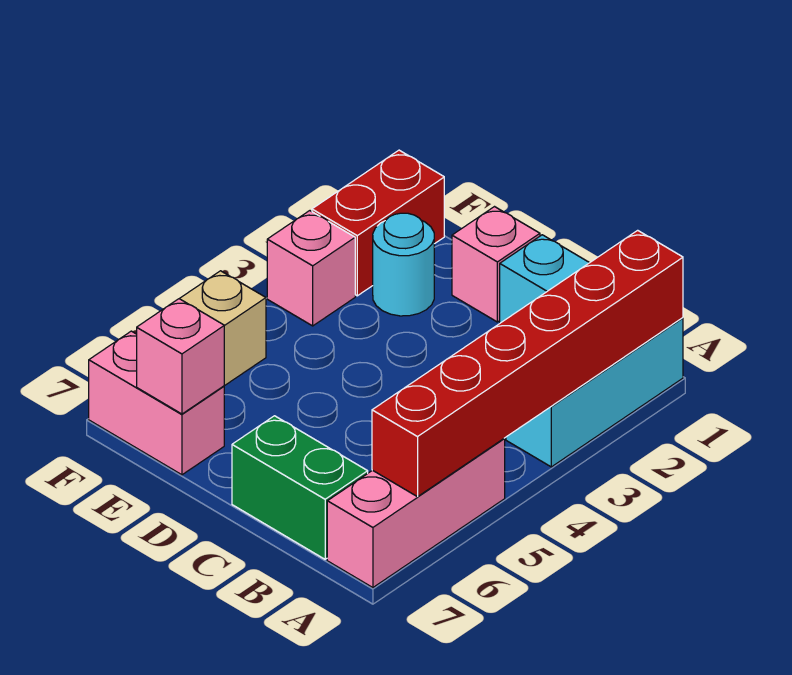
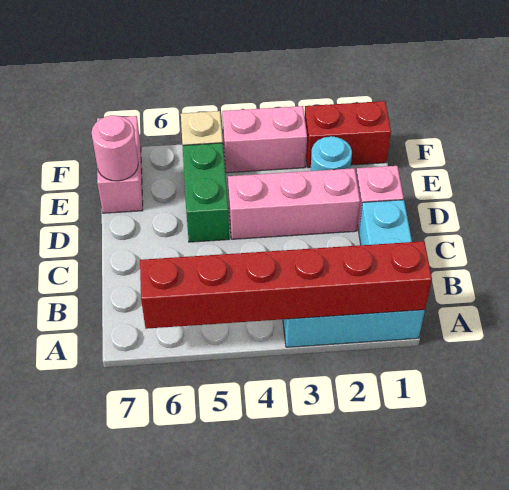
pink 1x3 brick [327,439,505,588] -> pink 1x3 brick moved to [228,168,360,239]
green 1x2 brick [232,416,368,559] -> green 1x2 brick moved to [183,143,229,242]
pink 1x1 brick [137,299,224,414] -> pink 1x1 round brick [92,115,138,181]
pink 1x1 brick [267,211,355,326] -> pink 1x2 brick [222,106,307,173]

